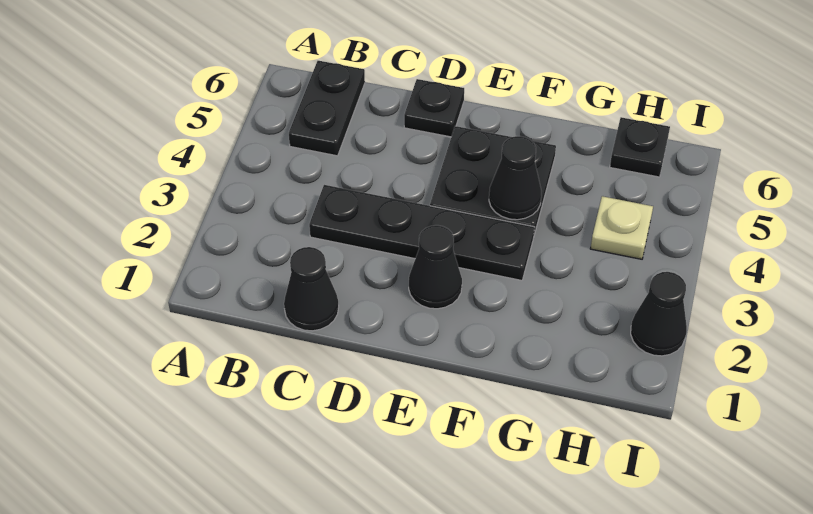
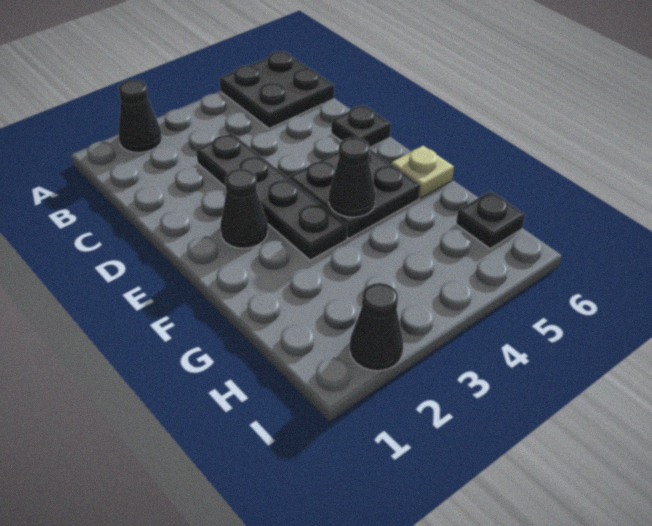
black 1x2 plate [289,61,365,156] -> black 2x2 plate [219,51,334,128]
black 1x1 cone [284,247,339,331] -> black 1x1 cone moved to [118,80,162,153]
tan 1x1 plate [590,196,653,259] -> tan 1x1 plate moved to [391,146,454,198]

